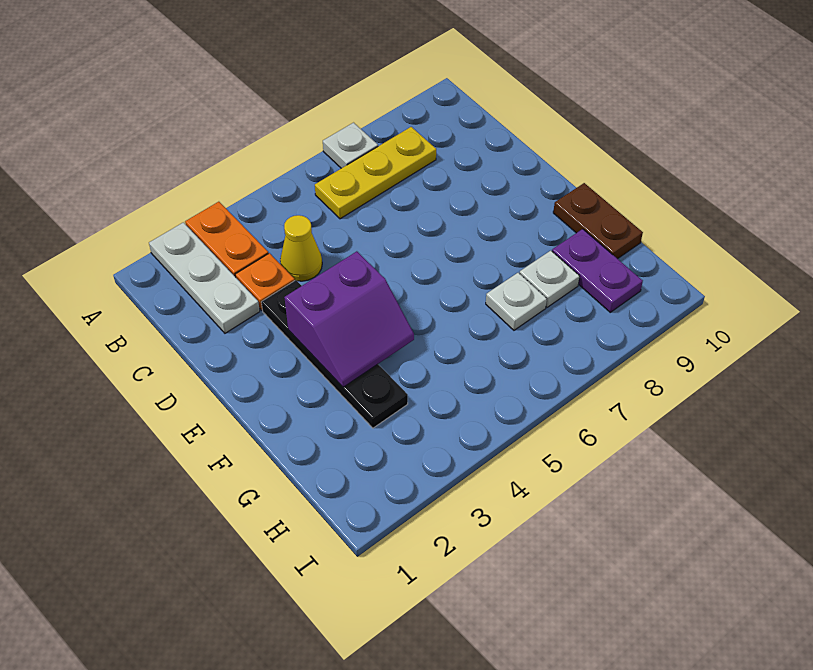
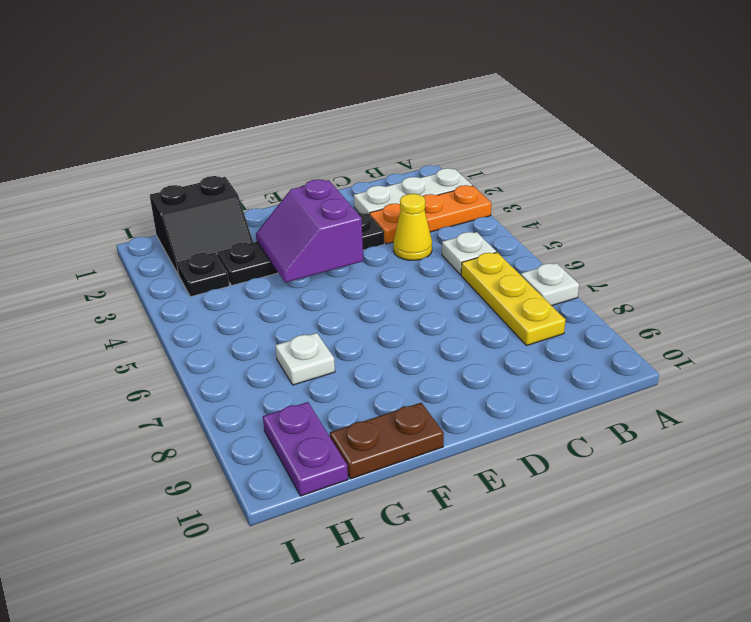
none -> black 2x2 slope [150,176,253,275]
white 1x1 plate [520,251,580,307] -> white 1x1 plate moved to [442,232,496,275]
purple 1x2 plate [552,229,643,312] -> purple 1x2 plate turned to [263,402,348,496]
none -> black 1x1 plate [177,253,229,297]

